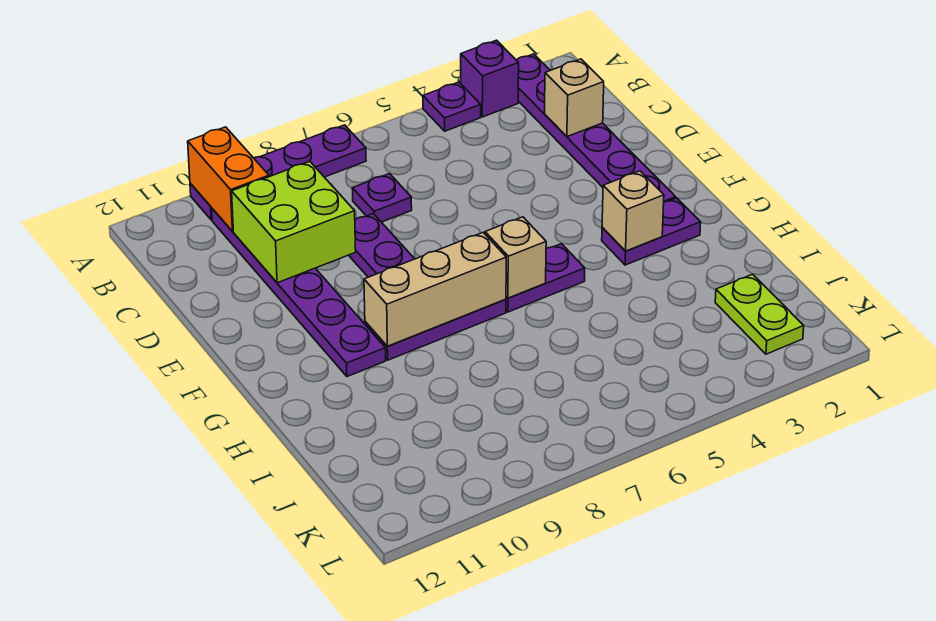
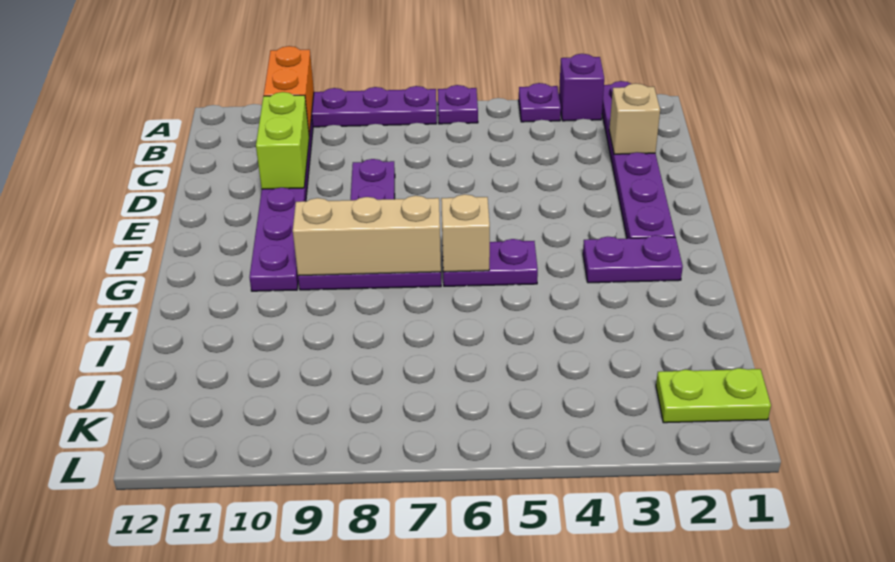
purple 1x1 plate [352,174,412,222] -> purple 1x1 plate moved to [438,85,478,124]
lime 2x2 brick [232,162,356,283] -> lime 1x2 brick [256,92,309,189]
tan 1x1 brick [602,171,664,251] -> none
lime 1x2 plate [715,274,804,354] -> lime 1x2 plate turned to [656,368,771,423]

